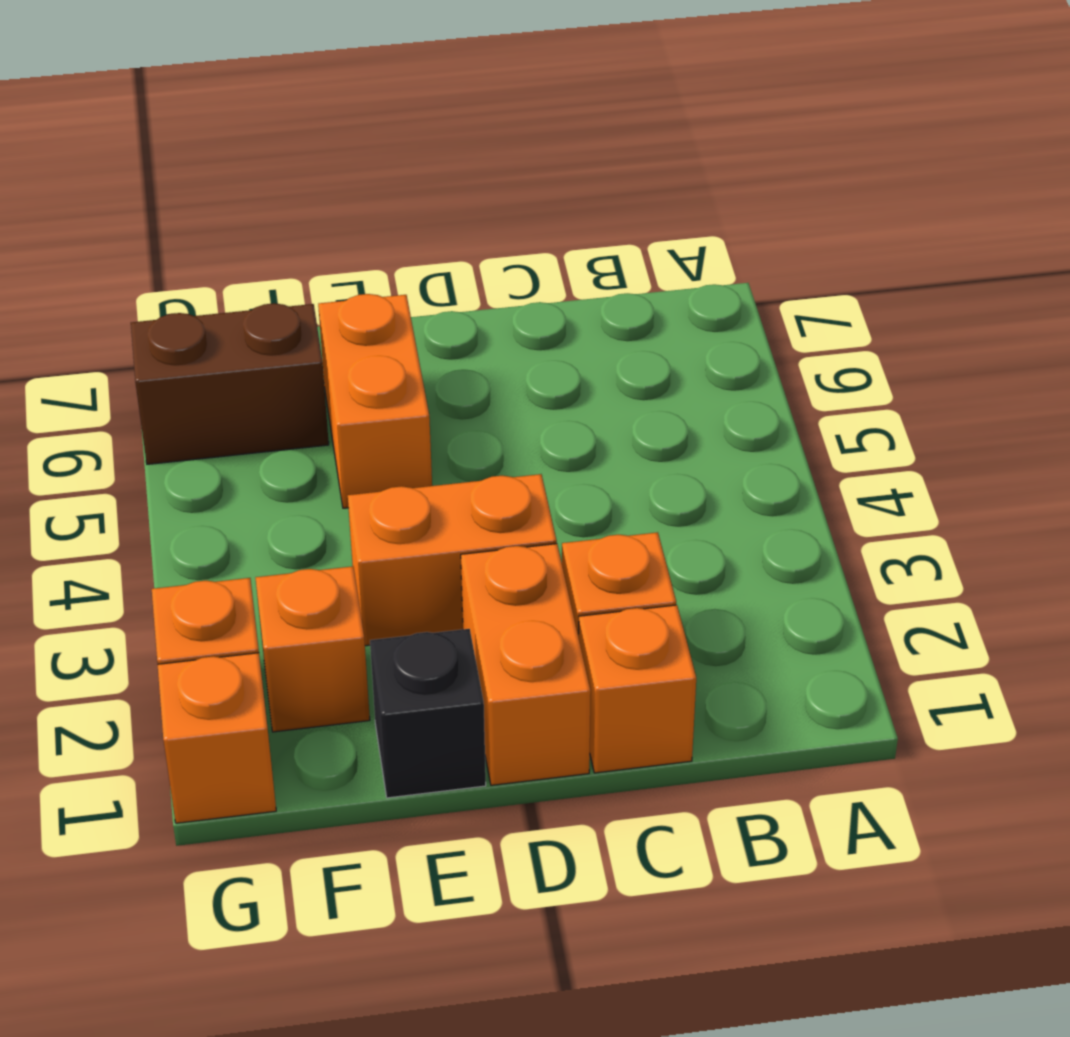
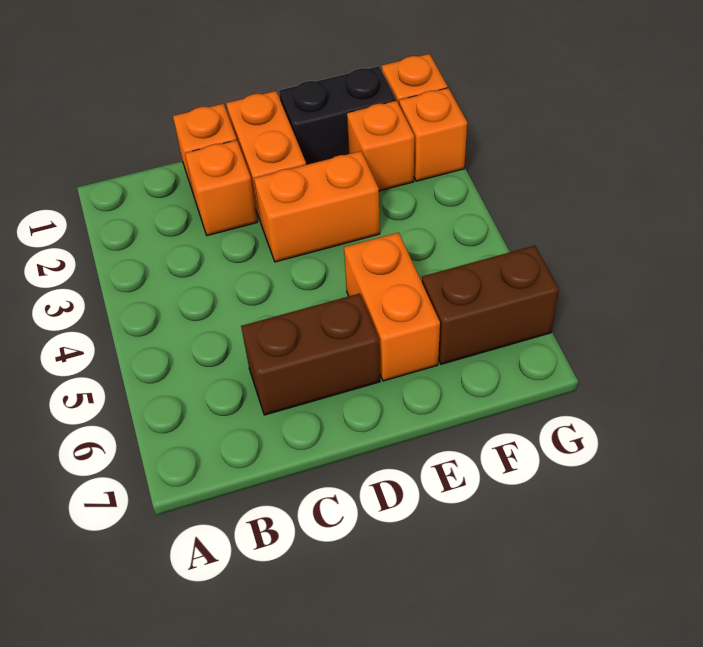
none -> brown 1x2 brick [241,293,380,415]
black 1x1 brick [370,629,486,798] -> black 1x2 brick [279,66,396,165]

